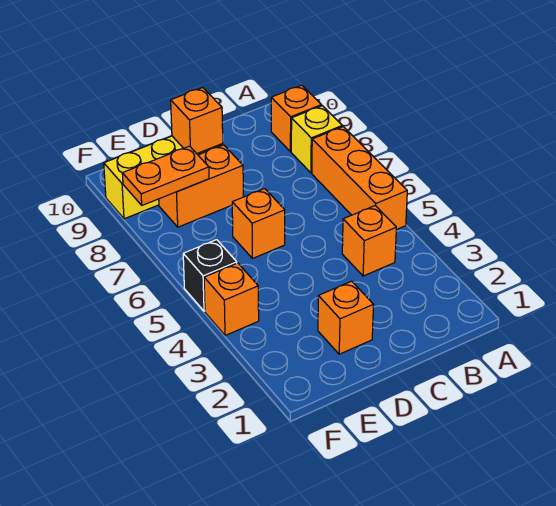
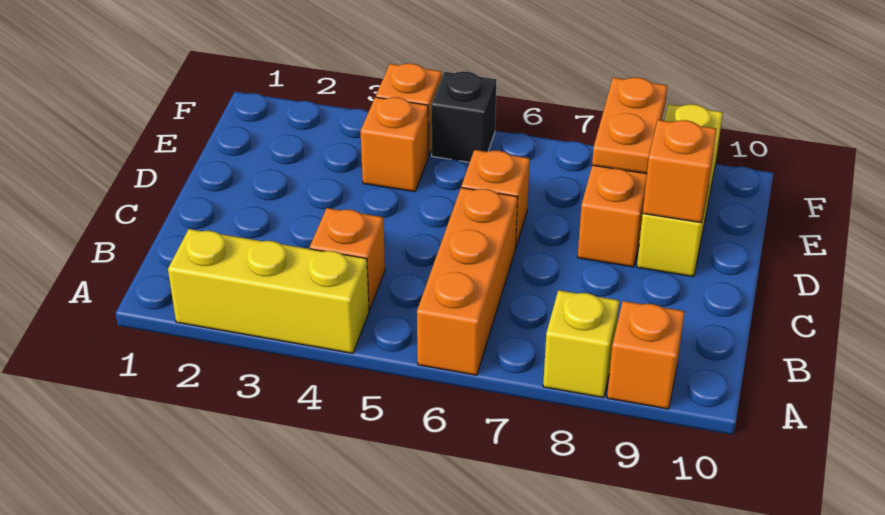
none -> yellow 1x3 brick [168,229,369,353]
orange 1x3 brick [312,127,407,230] -> orange 1x3 brick turned to [417,188,518,375]
orange 1x1 brick [318,281,373,354] -> orange 1x1 brick moved to [361,97,428,192]

